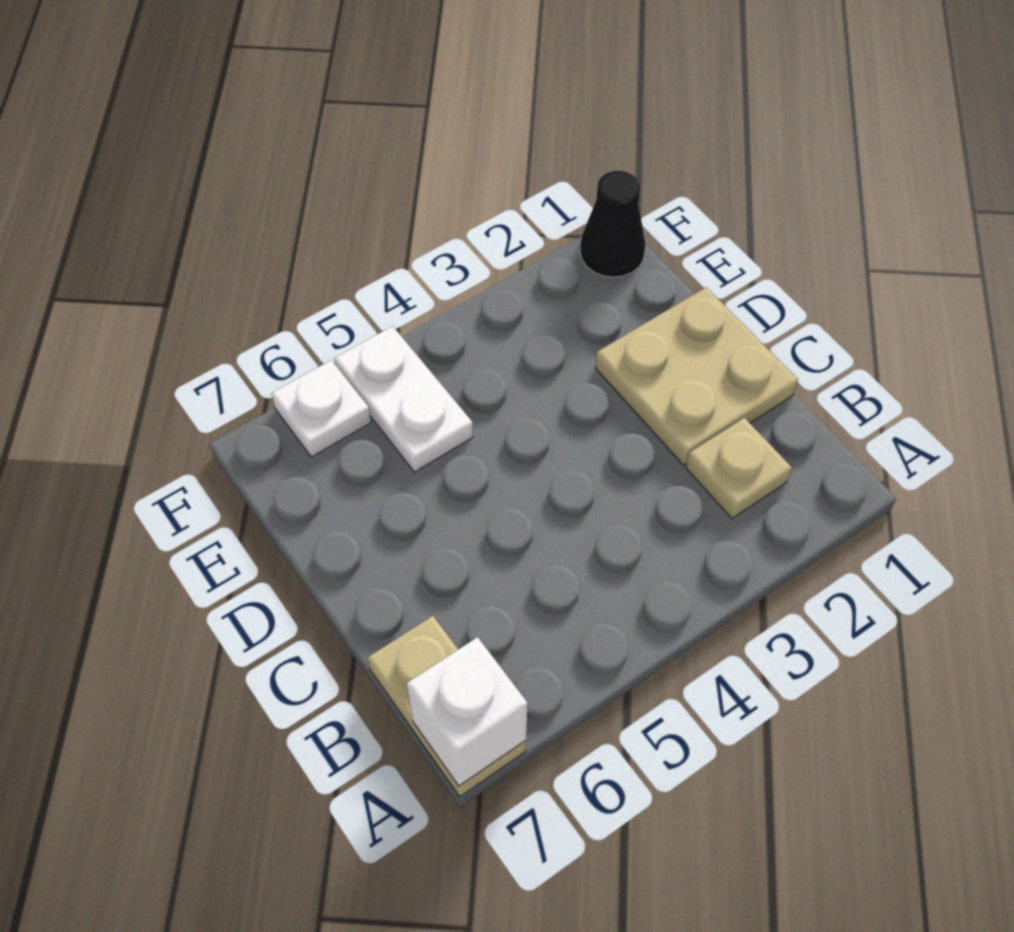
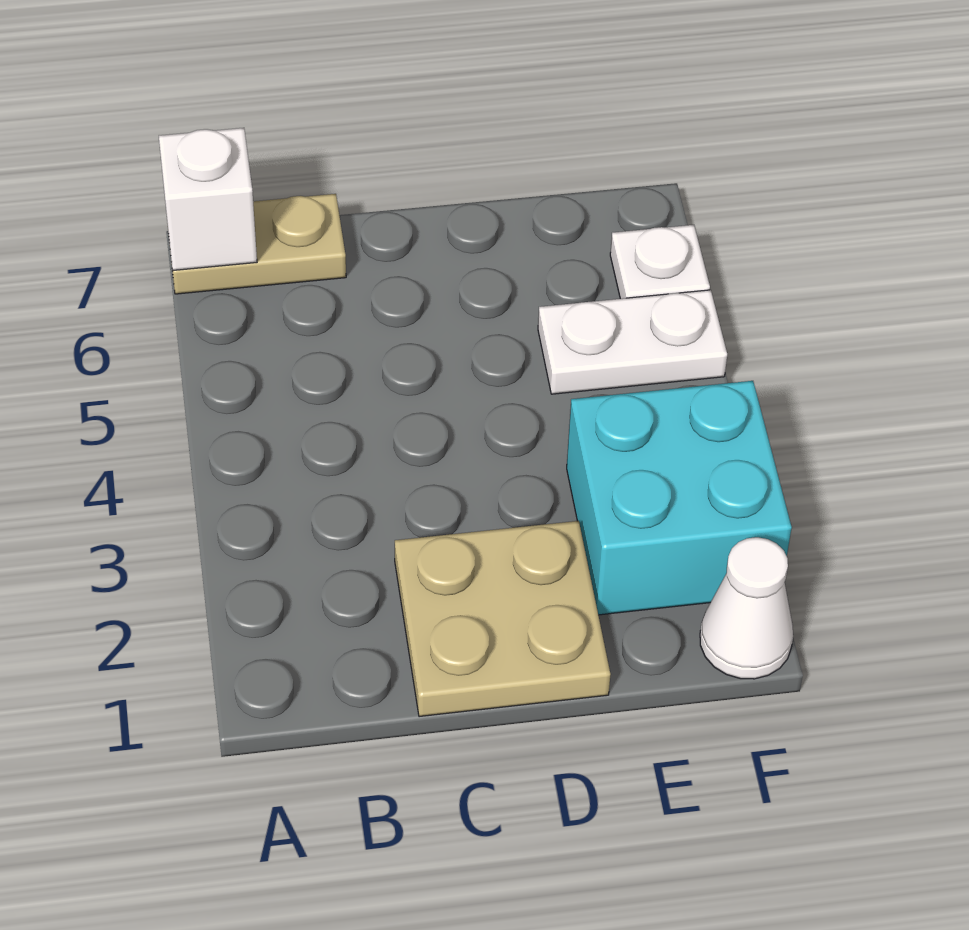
tan 1x1 plate [686,418,792,518] -> none
none -> cyan 2x2 brick [567,381,792,615]
black 1x1 cone [580,171,646,277] -> white 1x1 cone [700,537,793,679]

